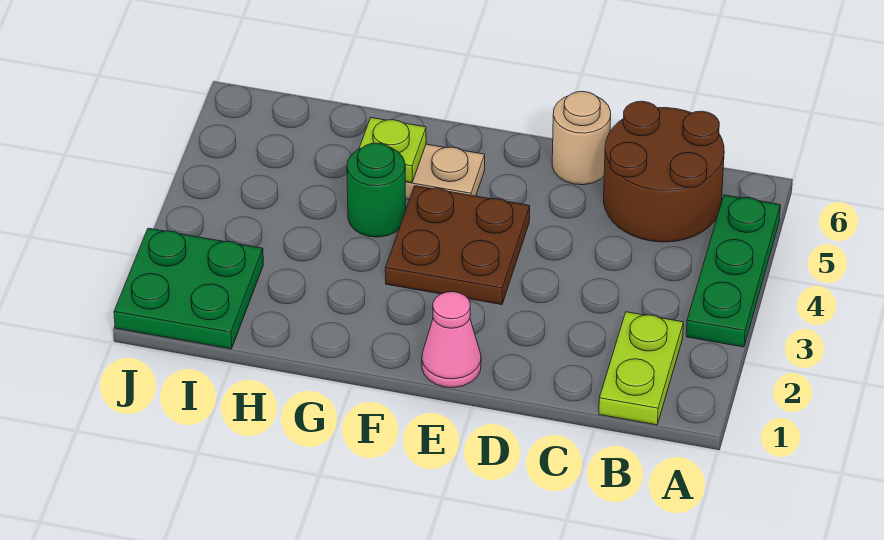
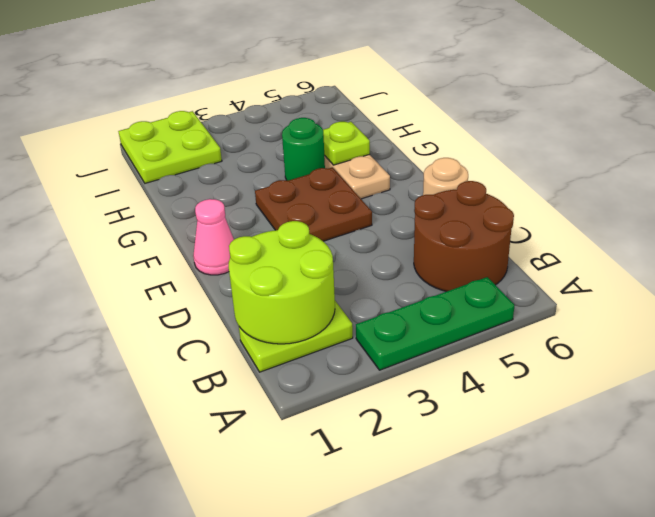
none -> lime 2x2 round brick [229,221,335,344]
green 2x2 plate [114,228,263,349] -> lime 2x2 plate [118,111,222,183]

